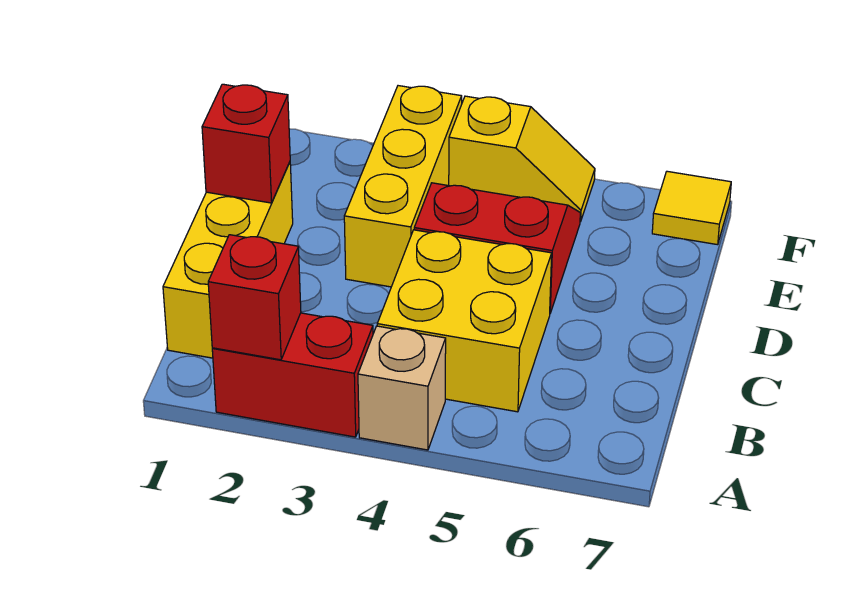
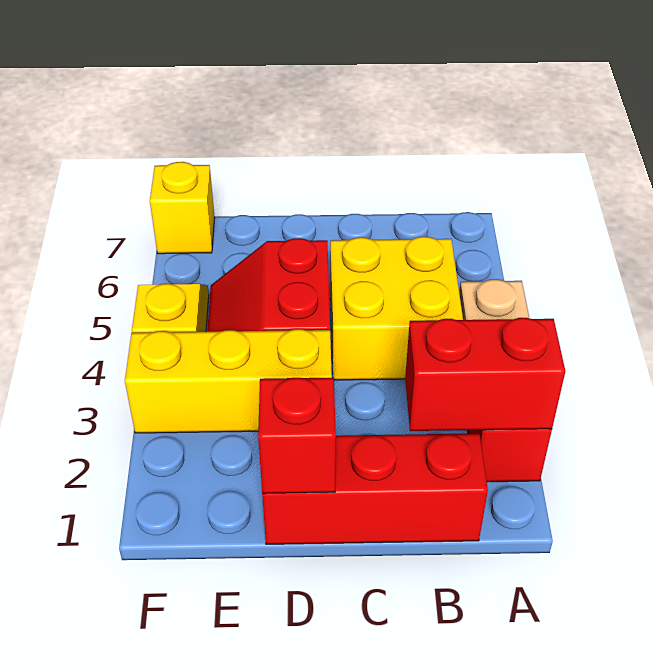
red 1x1 brick [208,235,301,360] -> red 1x2 brick [405,318,565,431]
yellow 1x3 brick [163,162,293,358] -> red 1x3 brick [262,433,488,544]
yellow 1x1 tile [652,171,731,245] -> yellow 1x1 brick [150,162,215,254]

